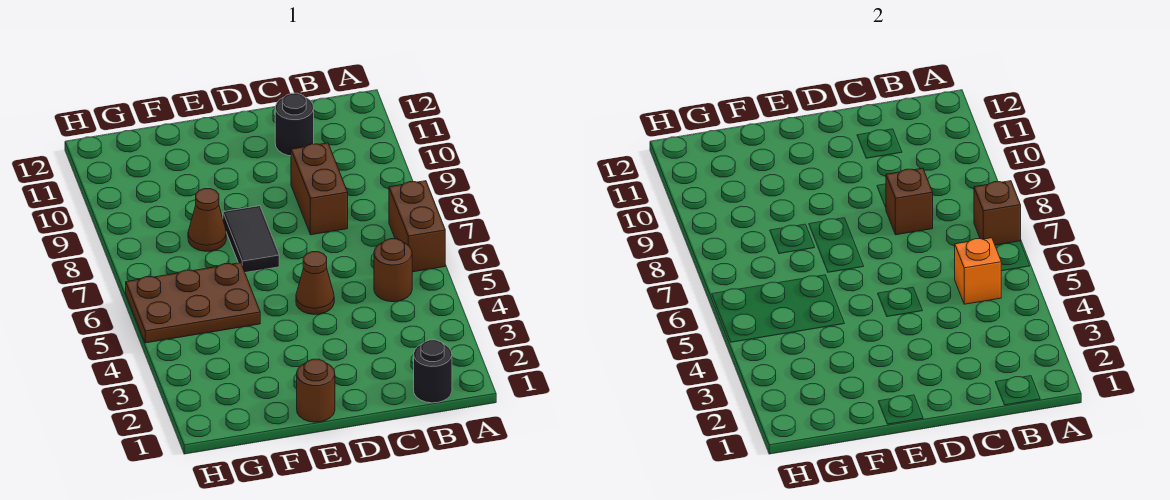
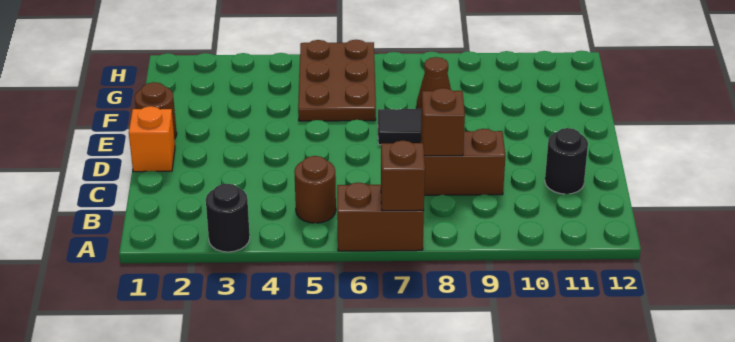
black 1x1 round brick [414,340,452,403] -> black 1x1 round brick moved to [206,184,250,252]
orange 1x1 brick [955,238,1001,304] -> orange 1x1 brick moved to [129,106,175,172]
brown 1x1 cone [296,252,334,314] -> none

